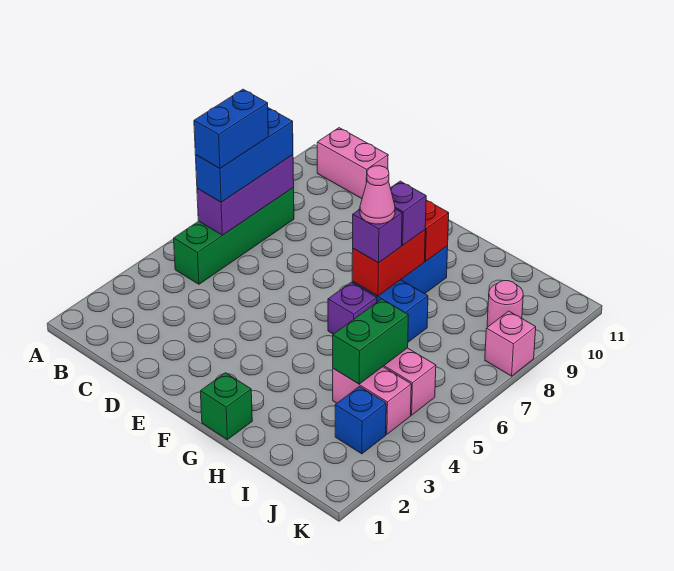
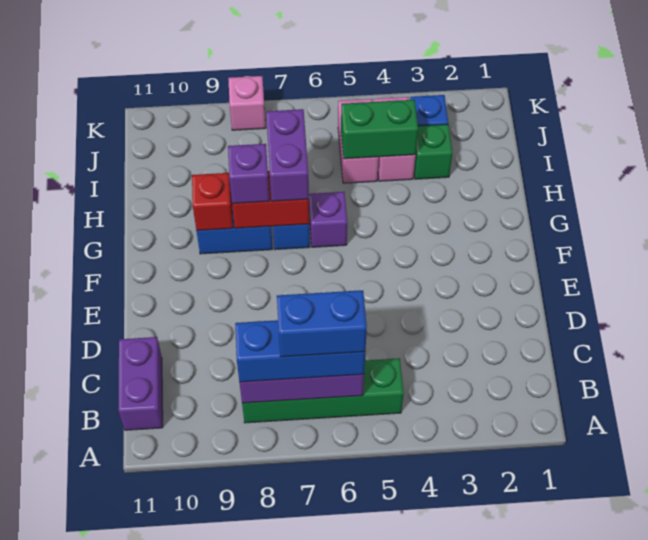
pink 1x2 brick [317,128,388,199] -> purple 1x2 brick [118,337,163,430]
green 1x1 brick [200,373,252,440] -> green 1x1 brick moved to [414,124,452,179]
purple 1x1 brick [353,209,402,263] -> purple 1x2 brick [266,109,309,201]
pink 1x1 cone [360,166,395,224] -> none
pink 1x1 round brick [487,281,523,327] -> none

